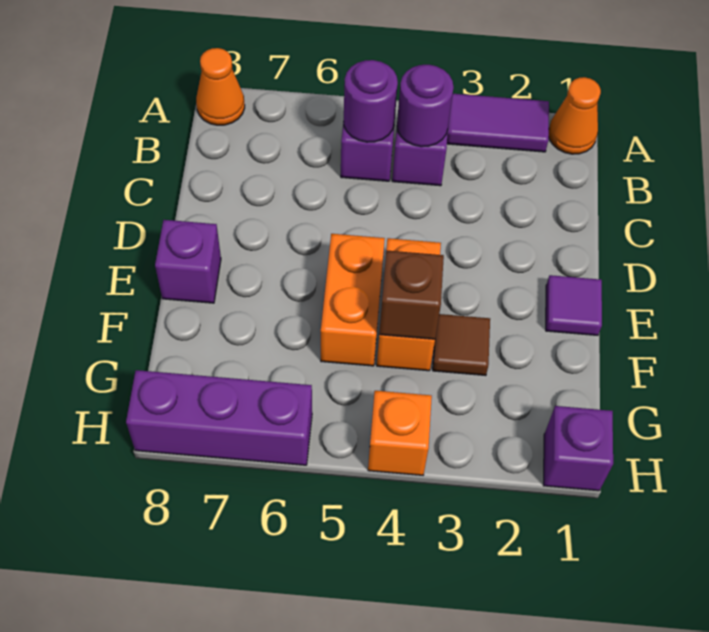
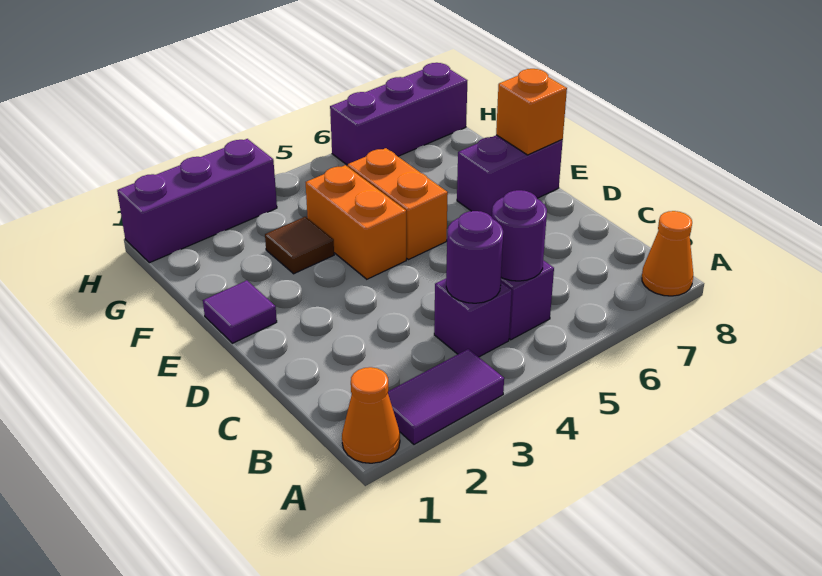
purple 1x1 brick [155,220,221,303] -> purple 1x2 brick [457,135,563,217]
brown 1x1 brick [379,250,444,339] -> none
purple 1x1 brick [543,406,613,491] -> purple 1x3 brick [117,139,277,263]
orange 1x1 brick [368,391,432,475] -> orange 1x1 brick moved to [496,69,567,155]

